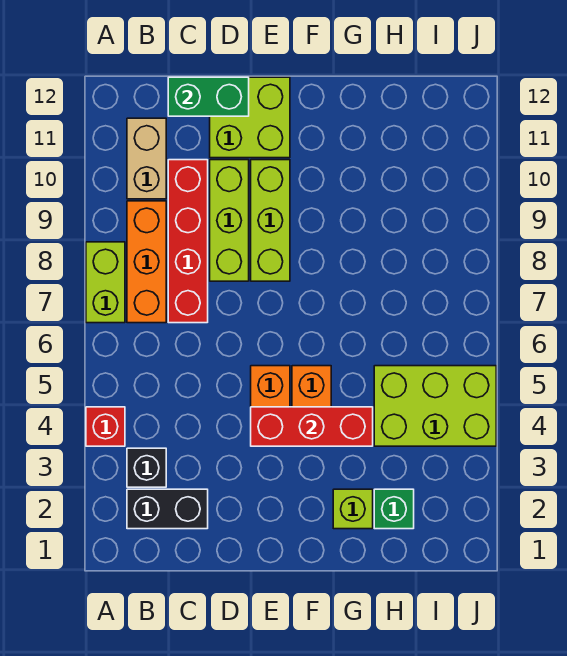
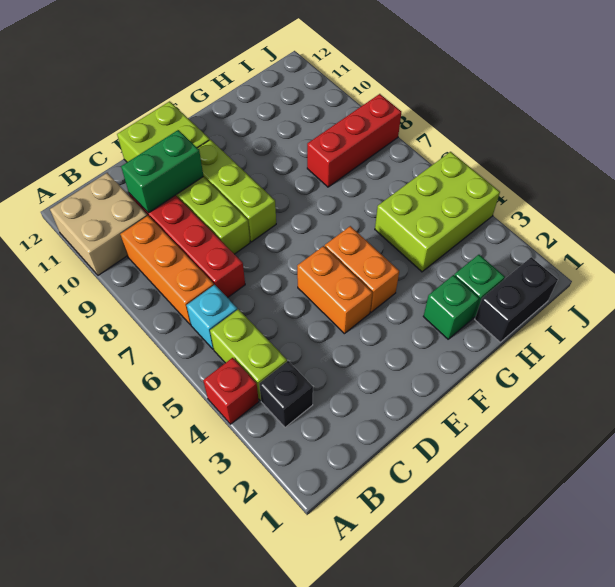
lime 1x2 brick [86,242,125,323] -> lime 1x2 brick moved to [210,309,287,401]
black 1x2 brick [127,489,208,529] -> black 1x2 brick moved to [475,257,558,342]
none -> cyan 1x1 brick [187,285,237,349]
tan 1x2 brick [127,118,166,199] -> tan 2x2 brick [50,173,148,275]
green 1x2 brick [168,77,249,116] -> green 1x2 brick moved to [121,130,203,213]
red 1x3 brick [251,407,373,446] -> red 1x3 brick moved to [307,94,401,187]
lime 1x1 brick [333,489,373,529] -> green 1x1 brick [423,275,479,339]

